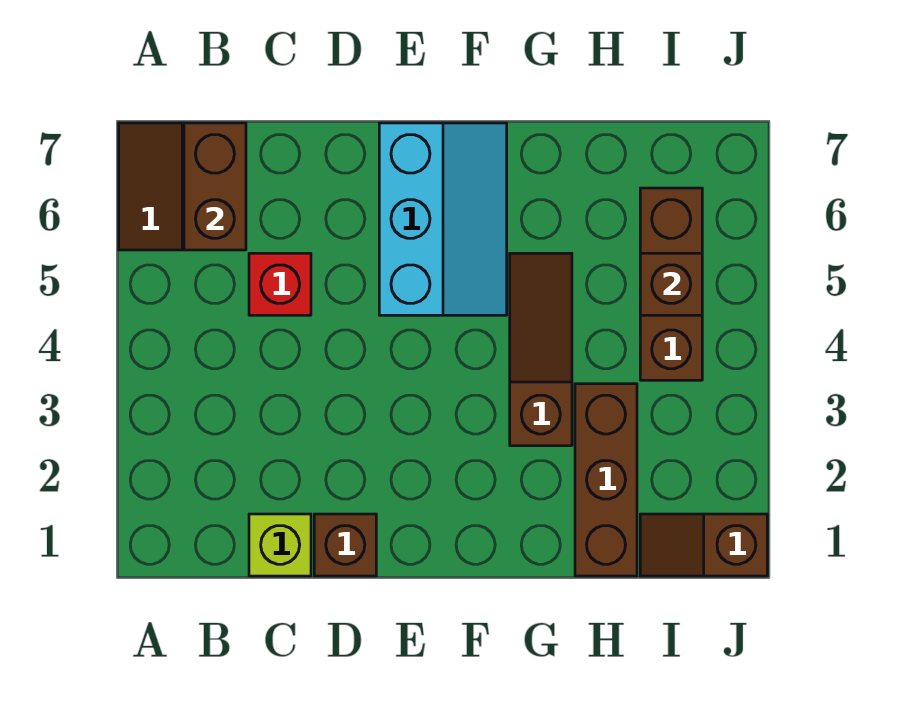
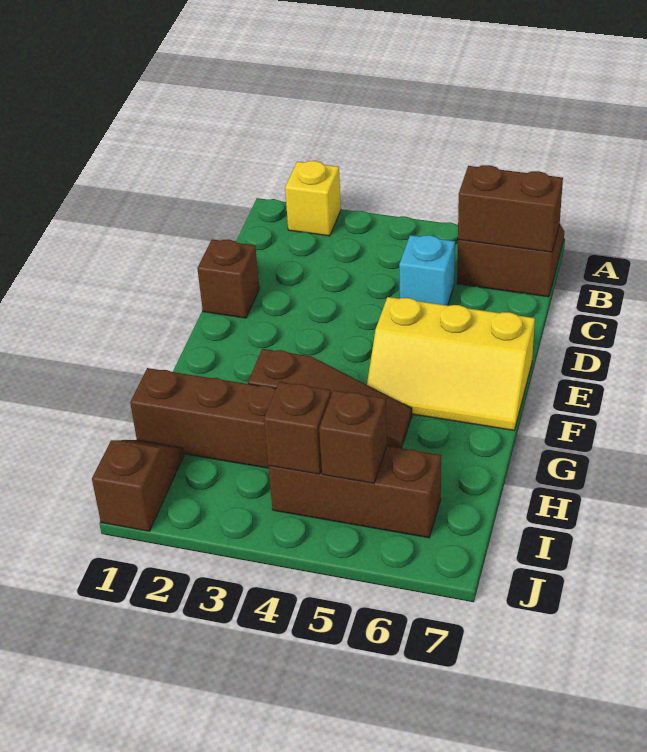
none -> yellow 1x1 brick [285,161,341,236]
lime 1x1 brick [249,514,311,576] -> none
red 1x1 brick [249,253,311,315] -> cyan 1x1 brick [399,235,455,305]
cyan 2x3 slope [379,123,507,315] -> yellow 2x3 slope [367,297,535,430]
none -> brown 1x1 brick [264,382,331,474]

